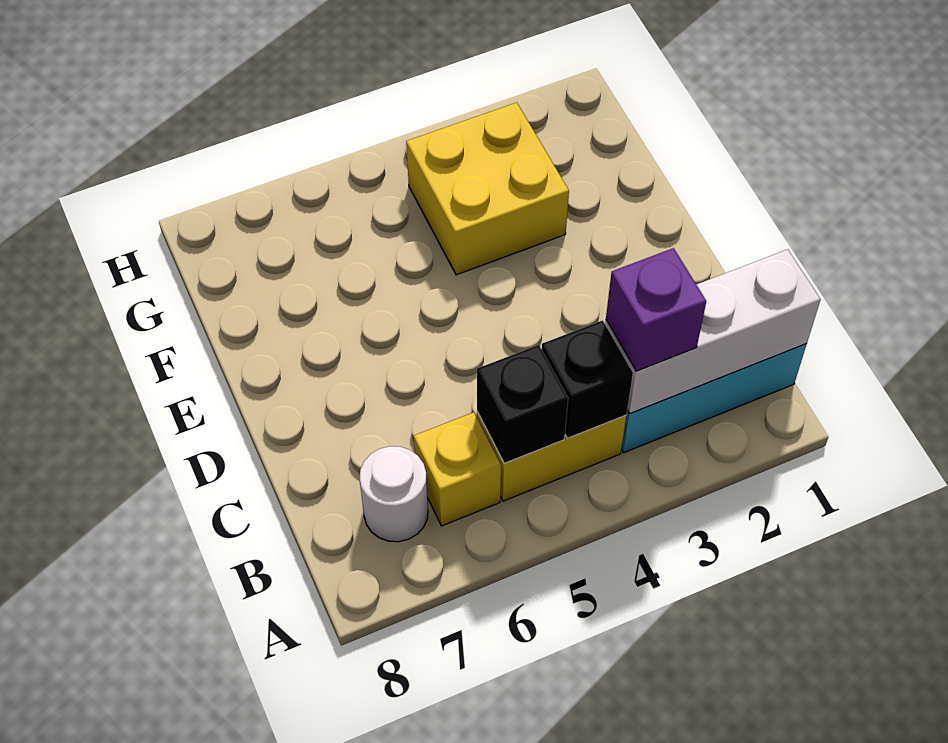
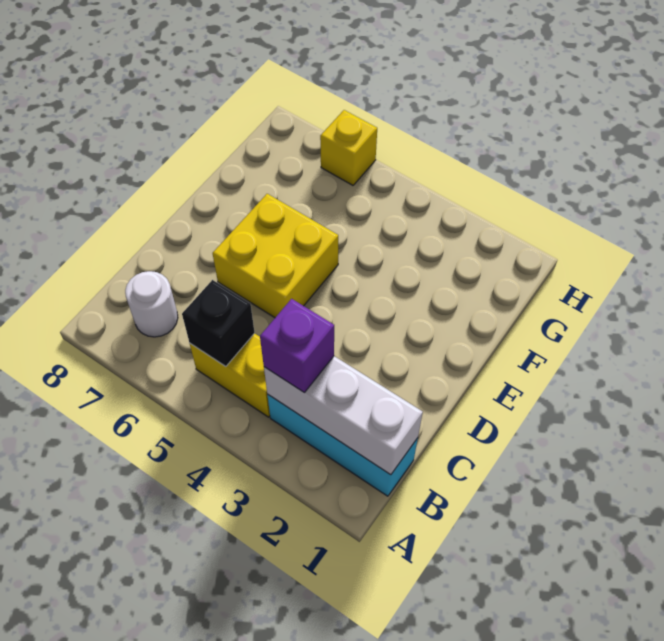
black 1x1 brick [542,320,633,438] -> none
yellow 1x1 brick [414,412,501,526] -> yellow 1x1 brick moved to [320,110,377,185]
yellow 2x2 brick [406,103,569,275] -> yellow 2x2 brick moved to [213,194,338,318]

